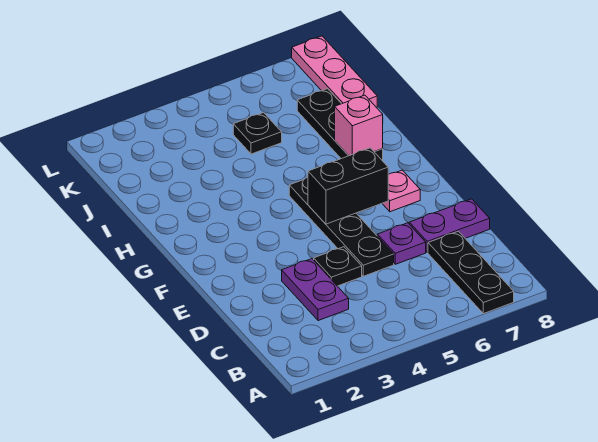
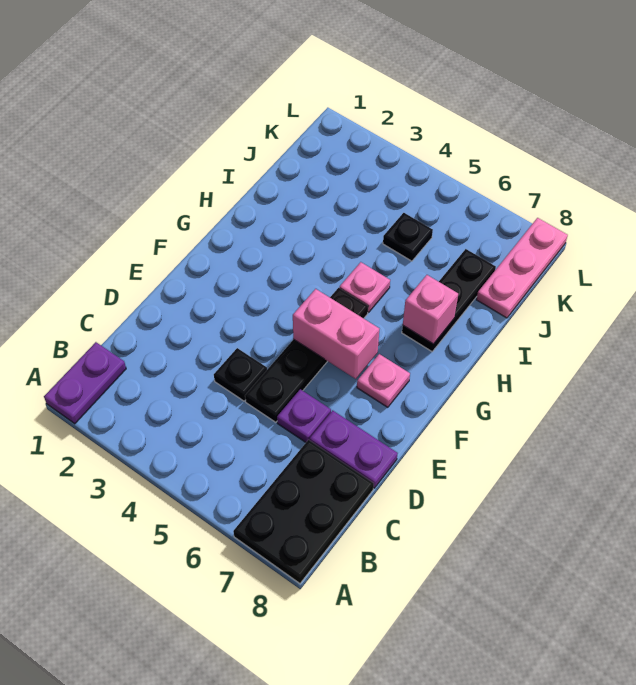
black 1x3 plate [428,231,514,314] -> black 2x3 plate [233,440,374,583]
purple 1x2 plate [282,259,349,321] -> purple 1x2 plate moved to [44,342,126,424]
black 1x2 brick [308,148,388,224] -> pink 1x2 brick [293,289,379,379]
none -> pink 1x1 plate [340,262,390,312]

